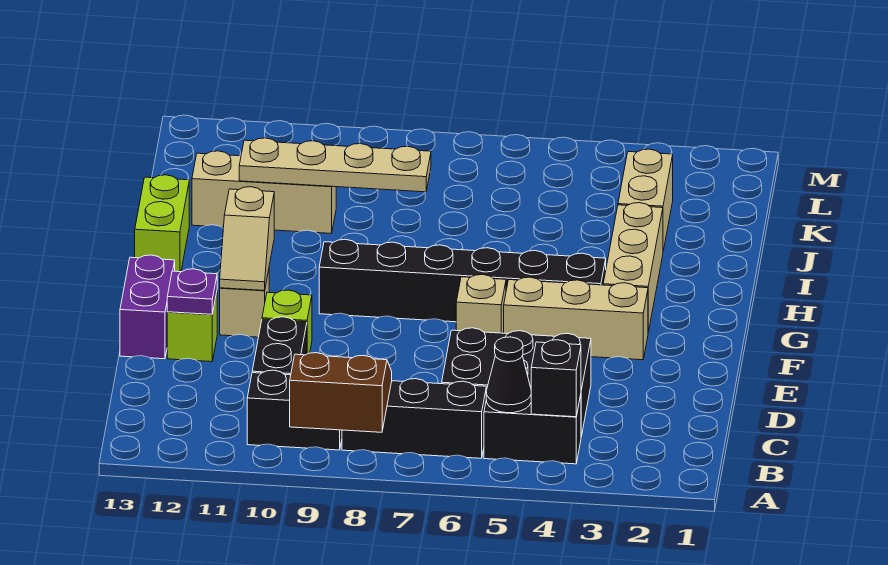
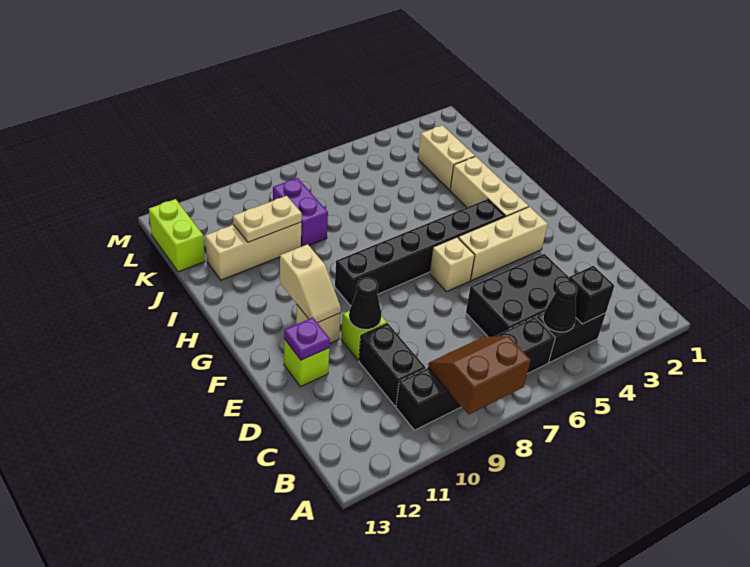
none -> black 1x1 cone [349,277,381,329]
purple 1x2 brick [120,255,175,359] -> purple 1x2 brick moved to [273,178,328,247]
lime 1x2 brick [135,175,189,272] -> lime 1x2 brick moved to [149,199,205,272]
tan 1x4 plate [239,138,431,192] -> tan 1x2 plate [233,196,302,242]

